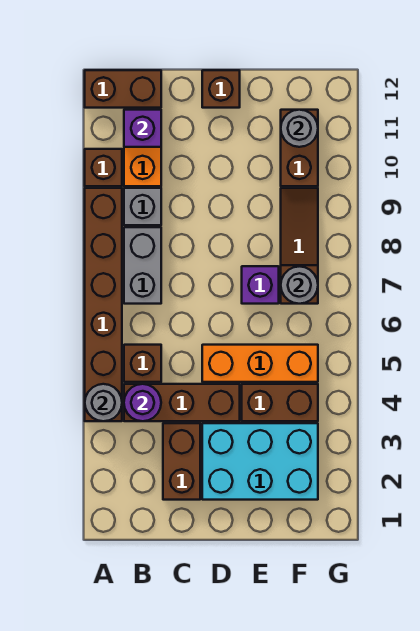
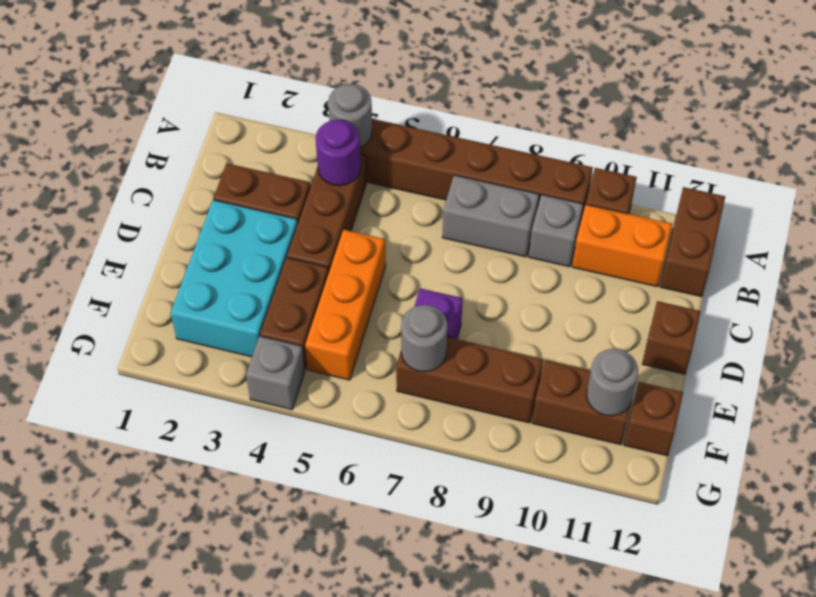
brown 1x1 brick [124,345,161,382] -> brown 1x1 brick moved to [624,382,683,456]
purple 1x1 brick [124,110,161,147] -> none
brown 1x3 slope [281,188,318,304] -> brown 1x3 brick [396,337,543,423]
none -> grey 1x1 brick [246,336,305,410]

